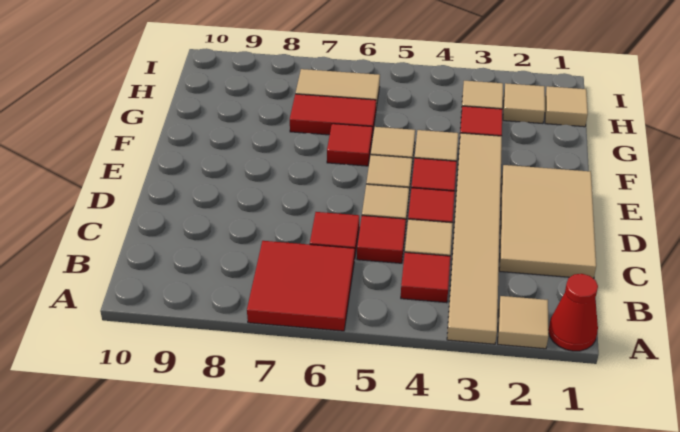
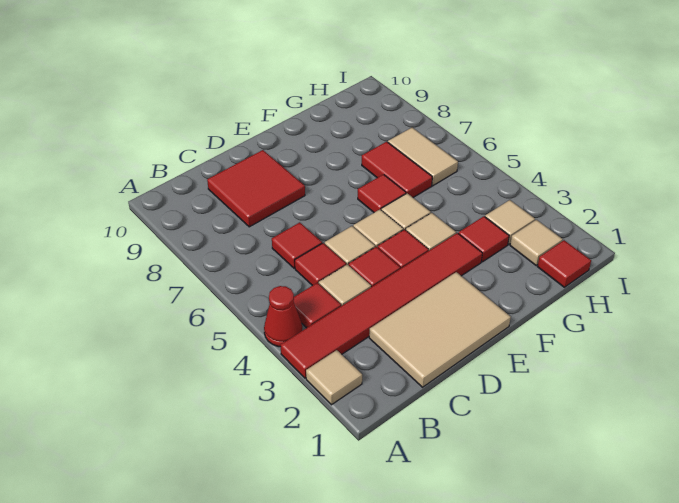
red 1x1 cone [548,274,598,351] -> red 1x1 cone moved to [264,286,302,347]
tan 1x6 tile [447,133,502,344] -> red 1x6 tile [281,233,482,378]
red 2x2 tile [247,241,355,331] -> red 2x2 tile moved to [207,150,305,227]
tan 1x1 tile [545,86,588,127] -> red 1x1 tile [537,240,591,287]

